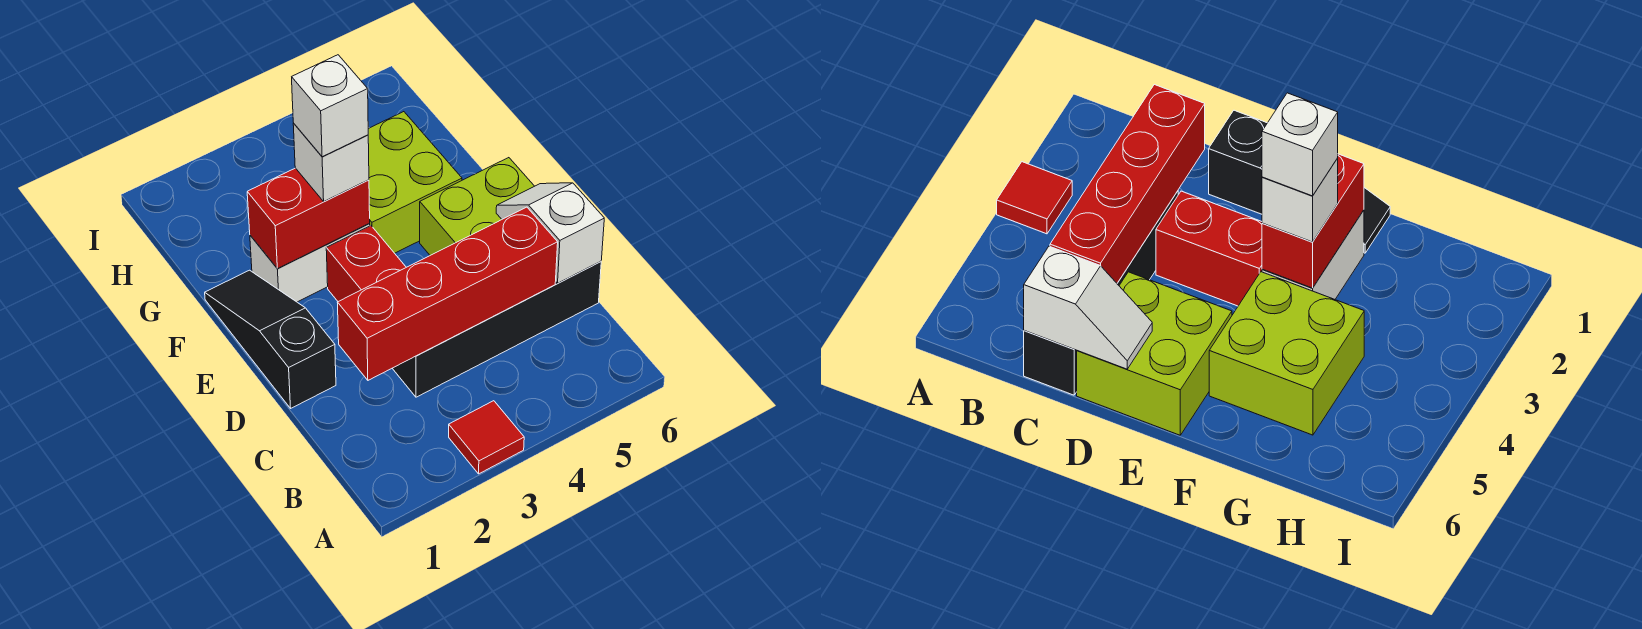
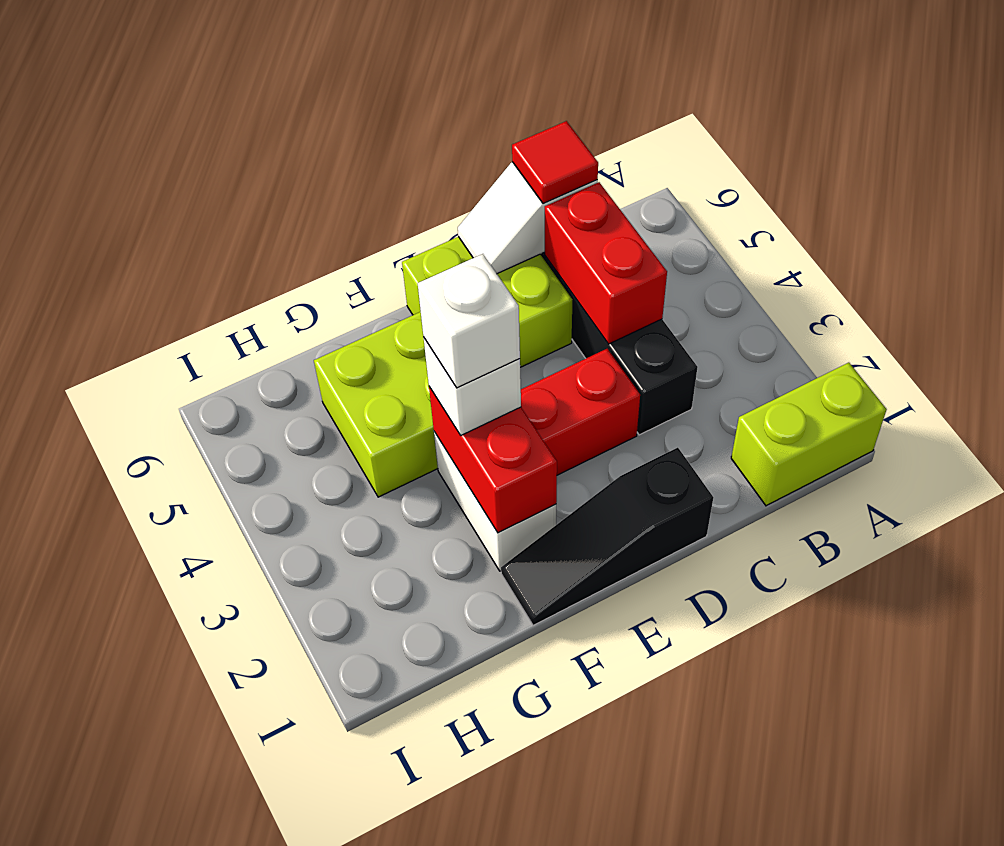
none -> lime 1x2 brick [731,363,887,506]
red 1x1 tile [449,401,524,474] -> red 1x1 tile moved to [512,121,598,203]
red 1x4 brick [337,207,558,380] -> red 1x2 brick [545,182,667,344]

